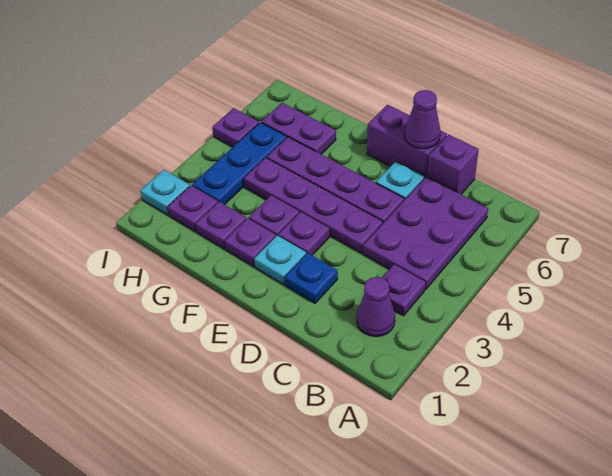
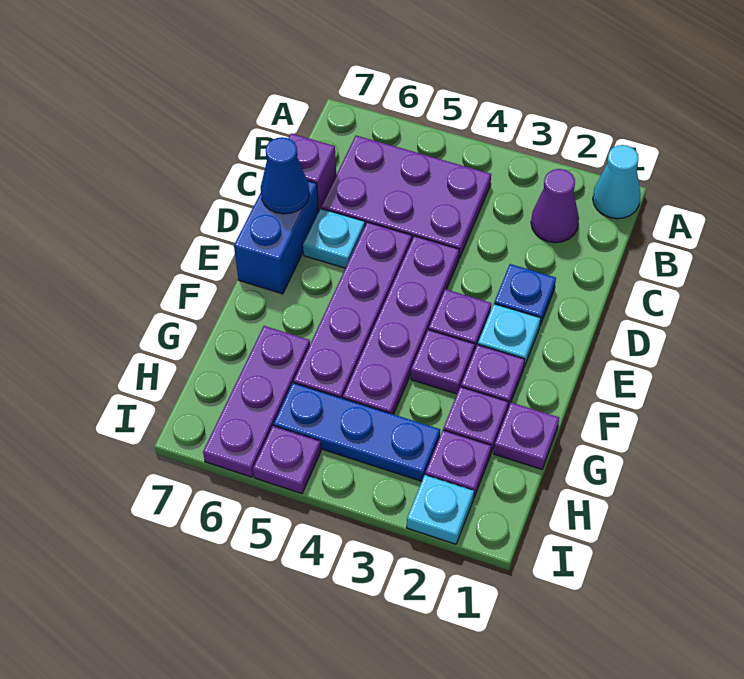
none -> cyan 1x1 cone [593,145,641,219]
purple 1x1 plate [382,264,426,316] -> purple 1x1 plate moved to [494,403,559,469]
purple 1x2 brick [367,105,447,177] -> blue 1x2 brick [234,181,318,294]
purple 1x1 cone [405,90,441,149] -> blue 1x1 cone [261,137,309,214]
purple 1x2 plate [261,103,336,154] -> purple 1x3 plate [203,326,310,477]

